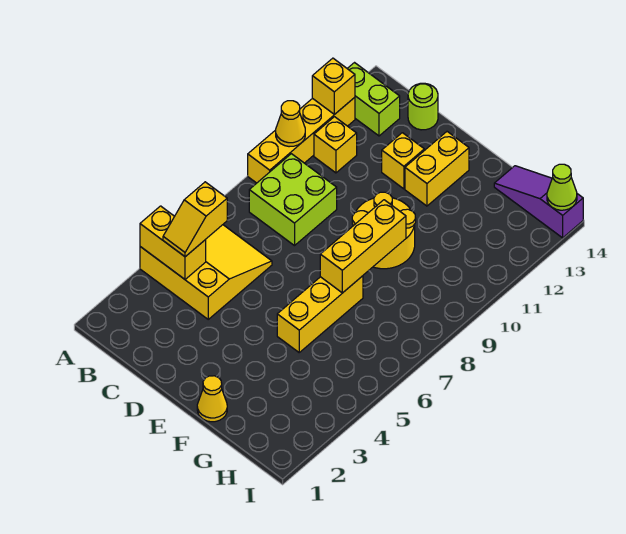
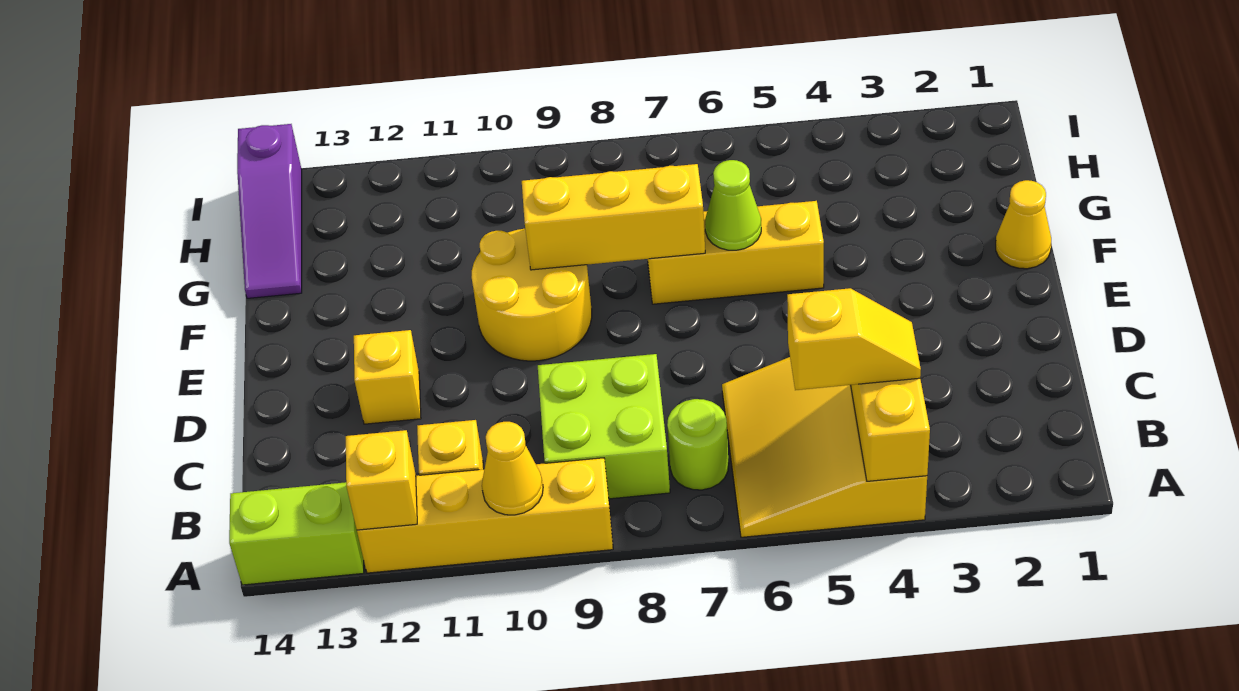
lime 1x2 brick [347,63,400,136] -> lime 1x2 brick turned to [229,482,364,585]
lime 1x1 round brick [408,83,438,130] -> lime 1x1 round brick moved to [667,399,729,490]
yellow 1x2 brick [405,132,469,206] -> none
lime 1x1 cone [547,164,577,210] -> lime 1x1 cone moved to [705,160,761,250]

